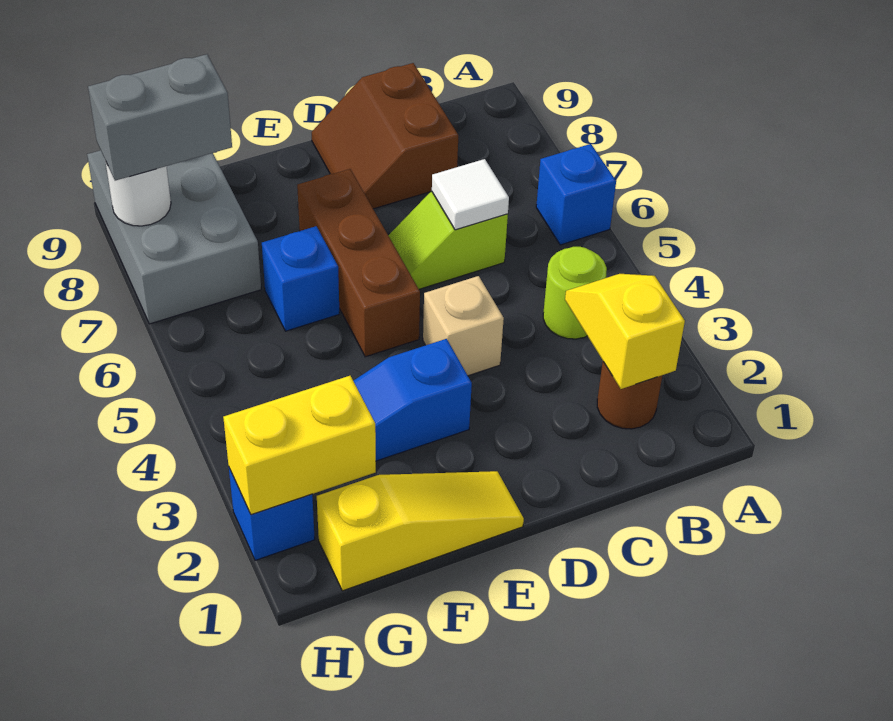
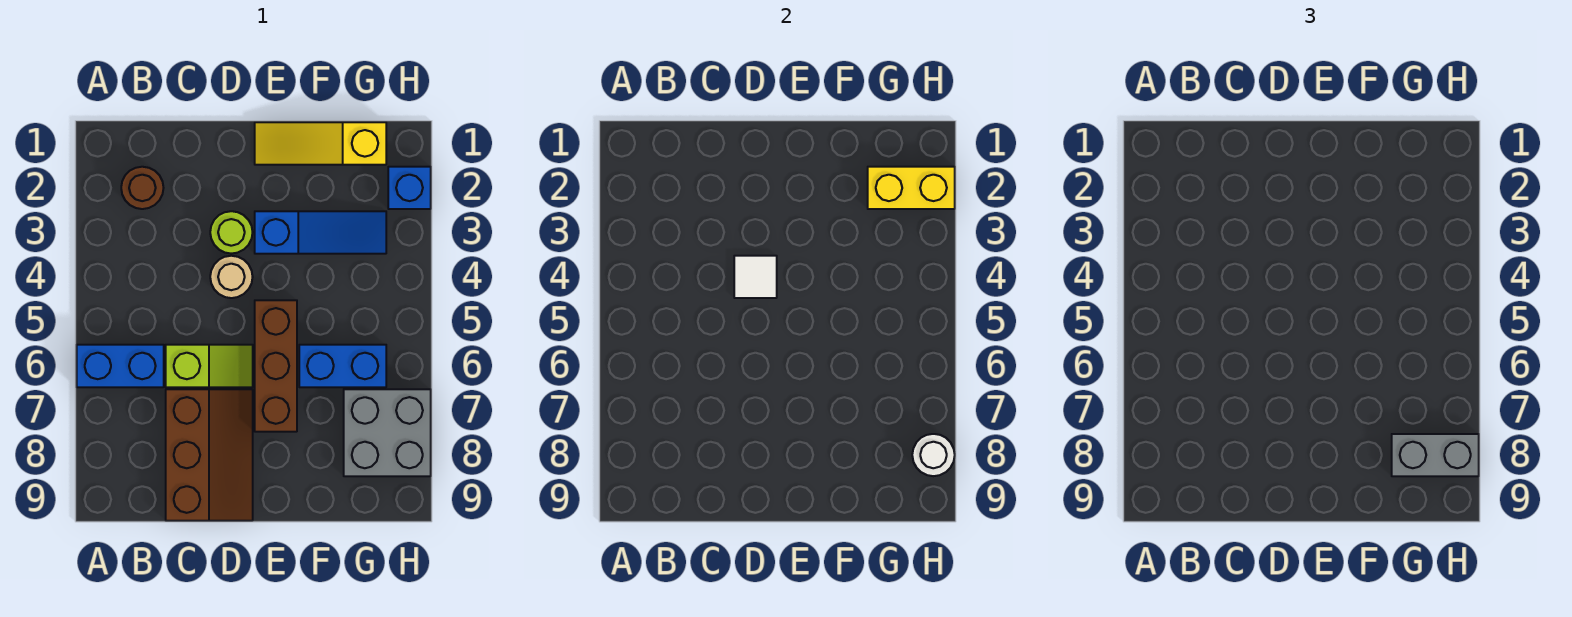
blue 1x1 brick [536,144,616,245] -> blue 1x2 brick [77,345,164,387]
yellow 1x2 slope [565,274,685,389] -> none
lime 1x1 round brick [543,247,607,339] -> lime 1x1 round brick moved to [210,211,253,254]
white 1x1 tile [432,159,509,230] -> white 1x1 tile moved to [734,256,777,298]
brown 2x2 slope [312,63,458,209] -> brown 2x3 slope [166,389,253,521]
tan 1x1 brick [423,276,504,376] -> tan 1x1 round brick [210,256,253,298]
blue 1x1 brick [262,226,340,331] -> blue 1x2 brick [299,345,386,387]
grey 2x3 brick [87,150,261,324] -> grey 2x2 brick [344,389,431,476]

